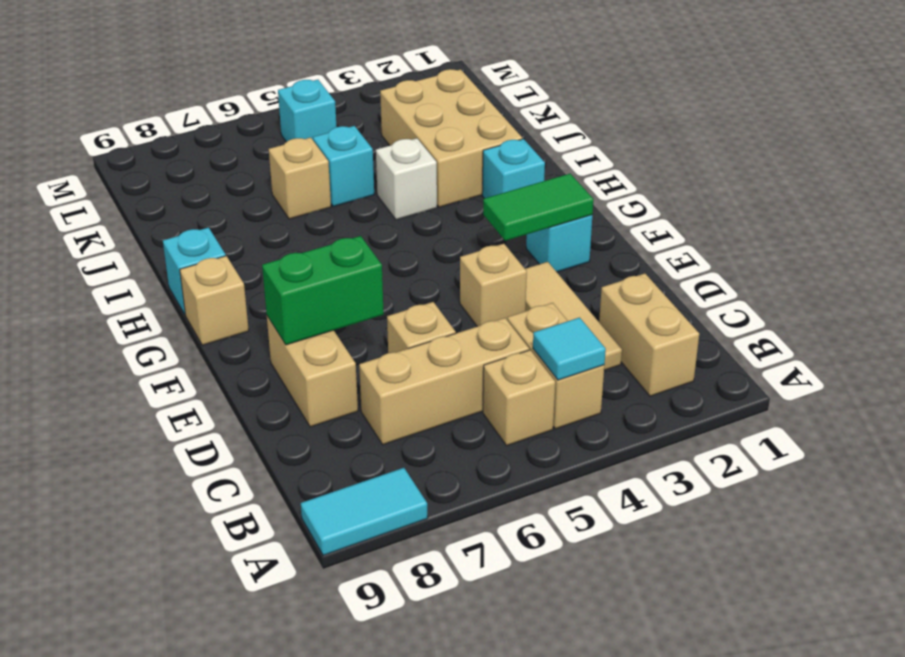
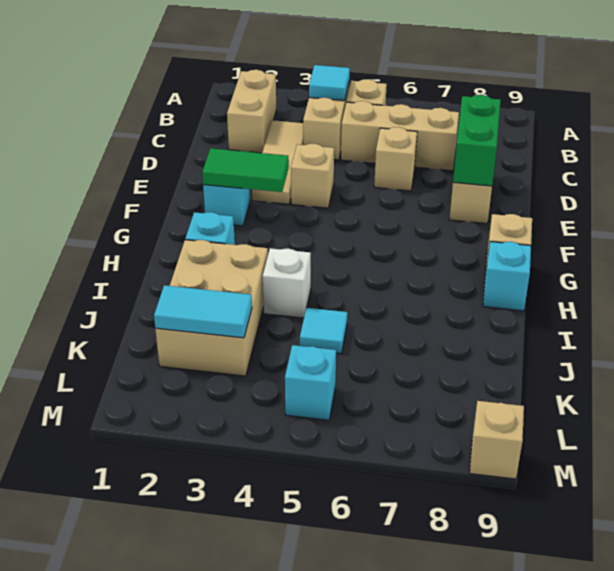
cyan 1x2 tile [301,468,428,556] -> cyan 1x2 tile moved to [154,285,252,338]
green 1x2 brick [262,236,384,345] -> green 1x2 brick turned to [453,95,501,186]
cyan 1x1 brick [313,126,374,207] -> cyan 1x1 tile [300,308,348,354]
tan 1x1 brick [269,138,331,219] -> tan 1x1 brick moved to [470,401,524,479]

